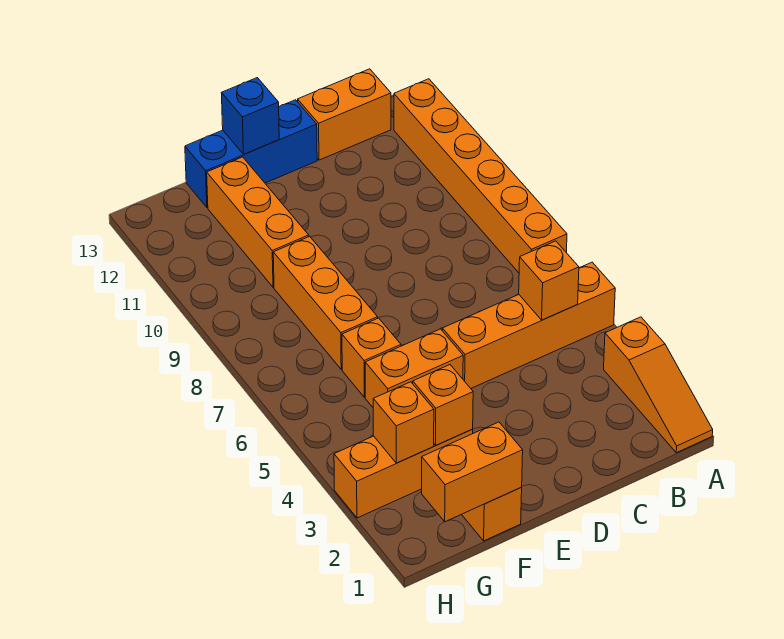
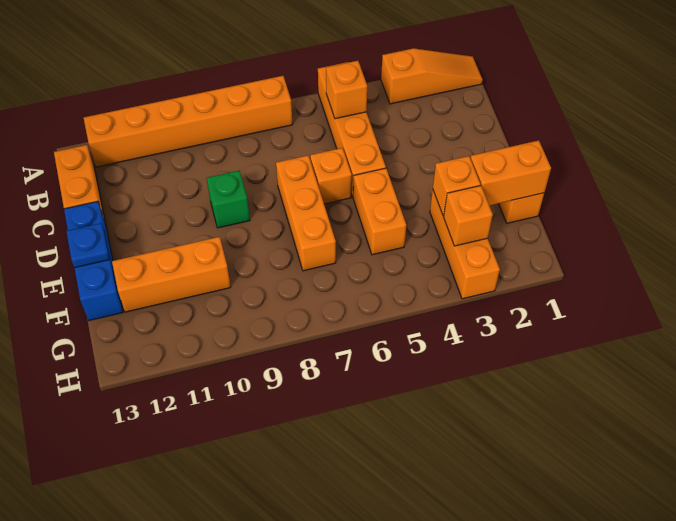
none -> green 1x1 brick [207,171,250,228]
blue 1x1 brick [222,78,279,154] -> blue 1x1 plate [66,223,110,268]
orange 1x2 brick [422,422,523,522] -> orange 1x2 brick turned to [470,140,551,205]
orange 1x1 brick [342,318,401,397] -> orange 1x1 brick moved to [310,148,352,204]
orange 1x3 brick [273,236,378,369] -> orange 1x3 brick turned to [276,156,336,271]

